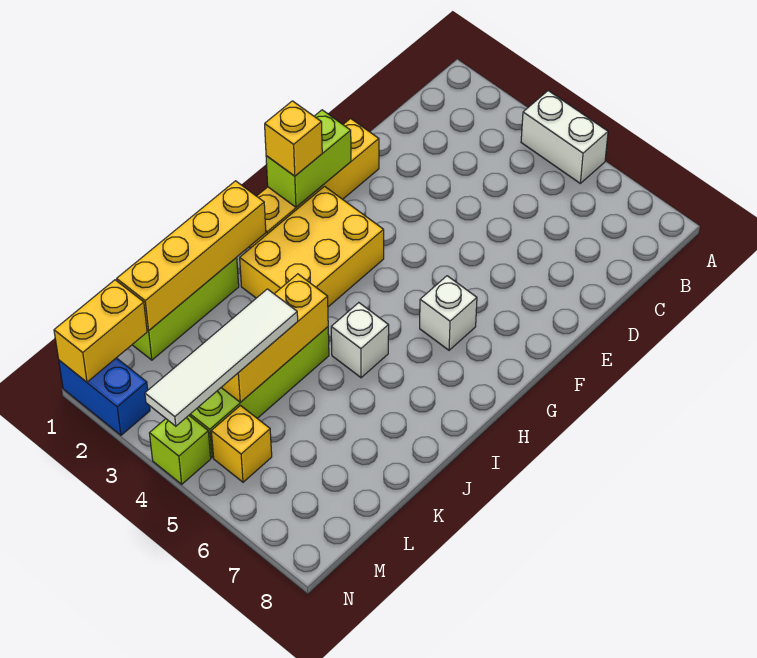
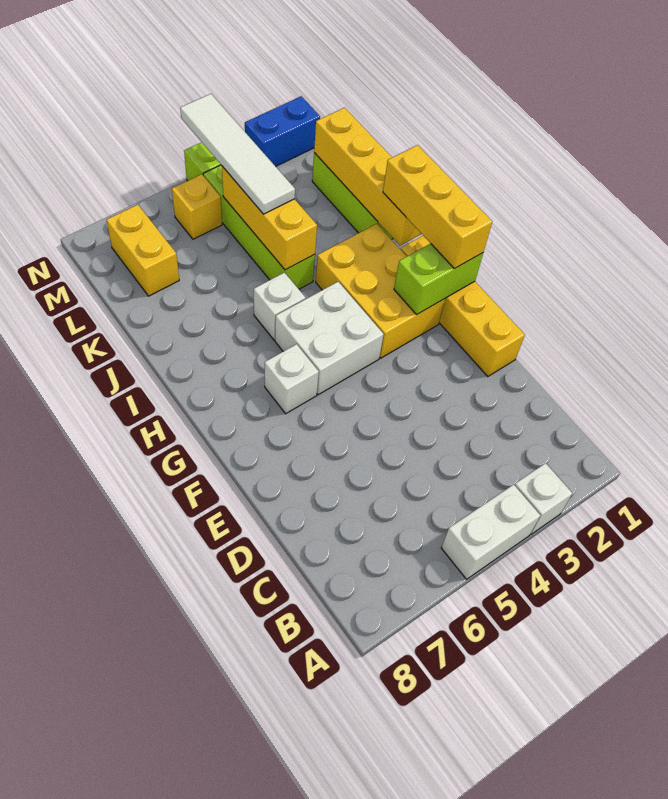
none -> white 1x1 brick [515,463,572,534]
lime 1x2 brick [266,110,351,207] -> lime 1x2 brick turned to [394,244,483,315]
yellow 1x1 brick [265,101,322,176] -> yellow 1x3 brick [383,145,492,269]
none -> white 2x2 brick [275,282,384,395]
yellow 1x2 brick [54,280,147,382] -> yellow 1x2 brick moved to [107,205,179,296]

